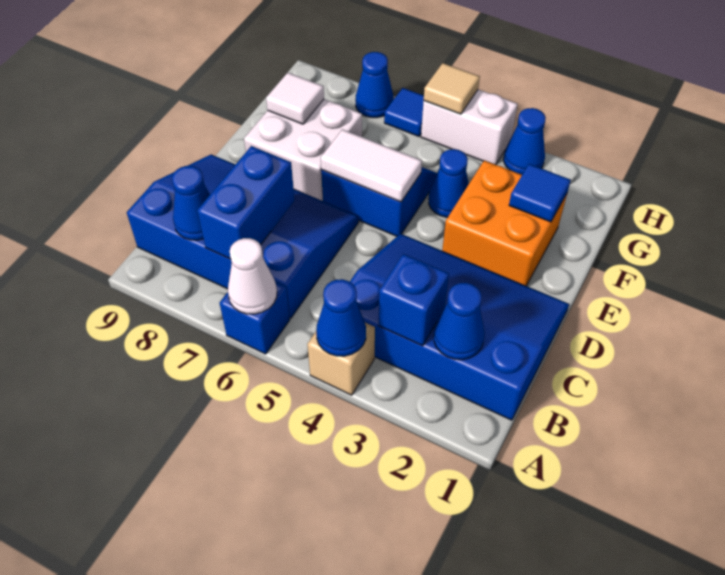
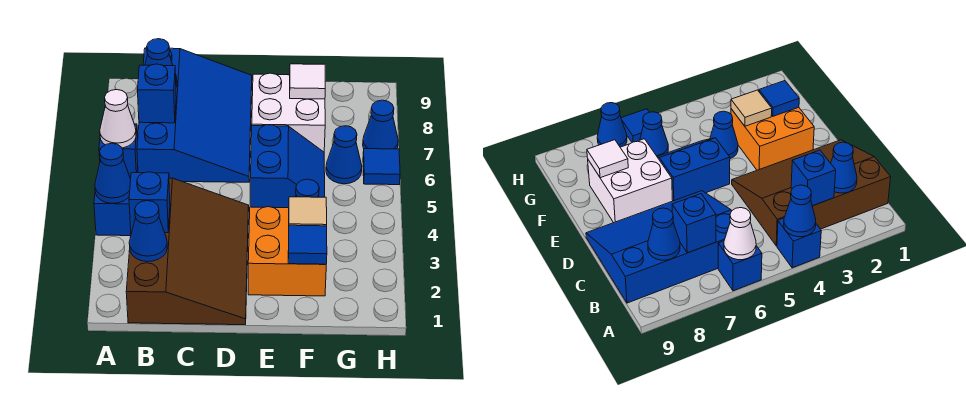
tan 1x1 brick [307,323,375,395] -> blue 1x1 brick [94,178,131,236]
blue 3x4 slope [350,234,569,420] -> brown 3x4 slope [126,178,249,325]
blue 1x2 brick [197,146,295,259] -> blue 1x1 brick [138,64,176,123]
white 1x2 tile [321,129,422,202] -> none
blue 1x1 cone [504,108,546,175] -> blue 1x1 cone moved to [326,126,362,184]
white 1x2 brick [421,89,518,165] -> none
tan 1x1 tile [424,63,480,114] -> tan 1x1 tile moved to [289,197,327,226]

